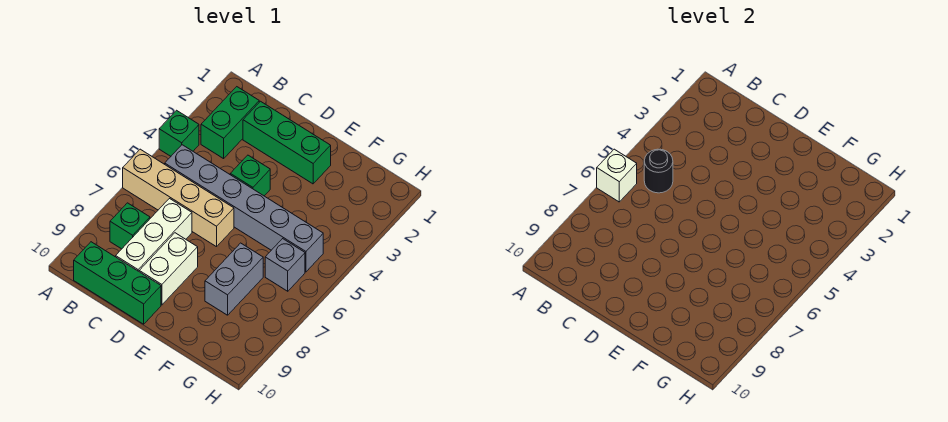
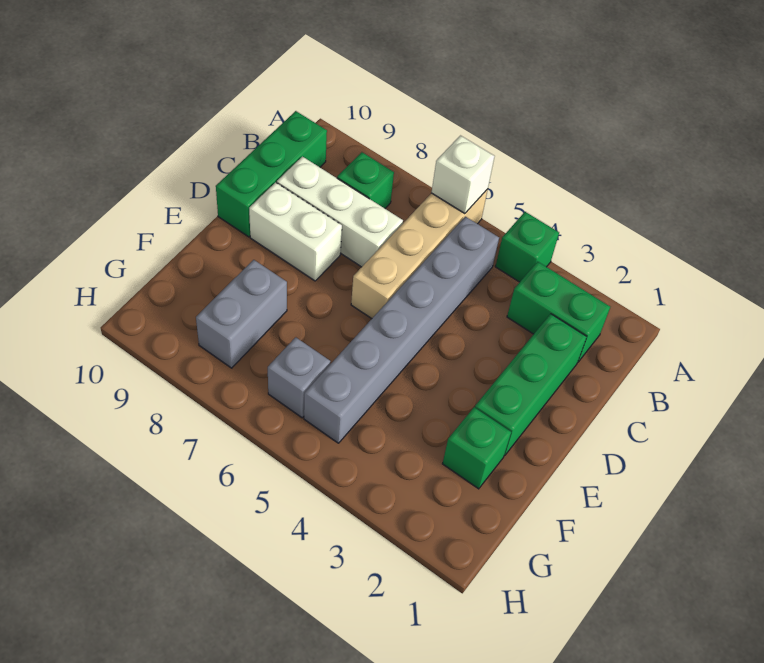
black 1x1 round brick [644,149,673,193] -> none
green 1x1 brick [230,155,270,196] -> green 1x1 brick moved to [442,407,511,489]
grey 1x2 brick [205,243,263,315] -> grey 1x2 brick turned to [196,260,287,368]

